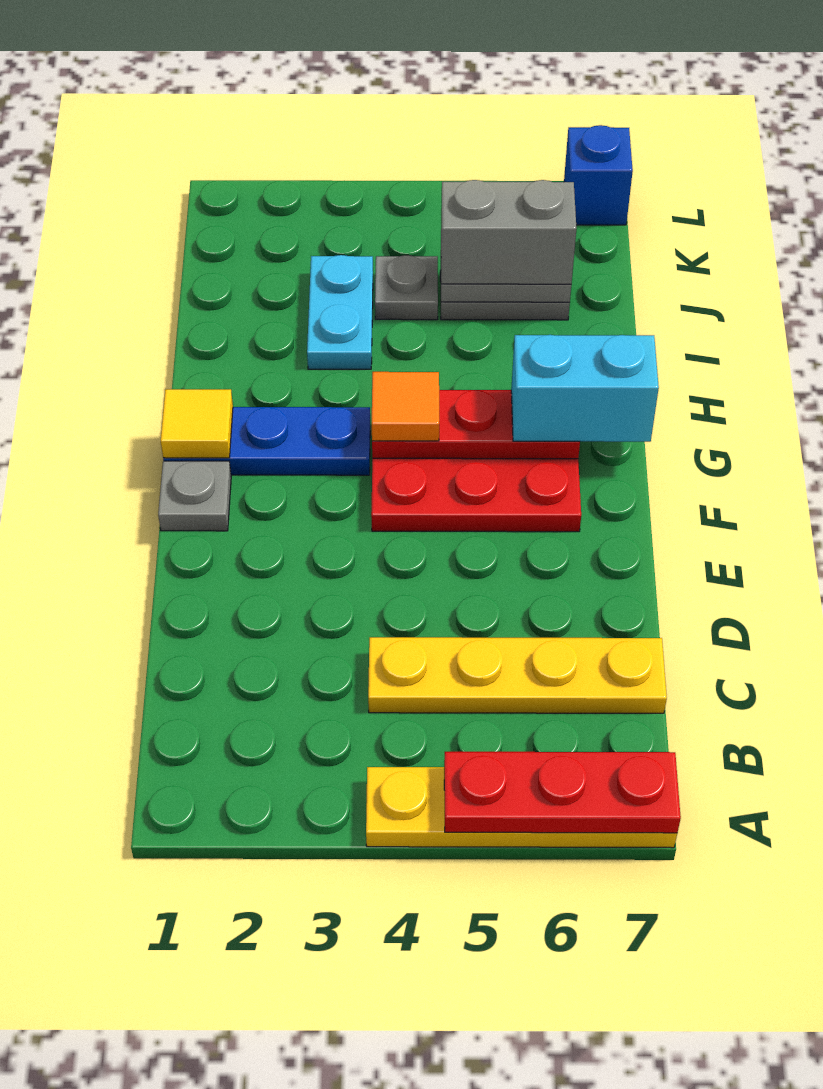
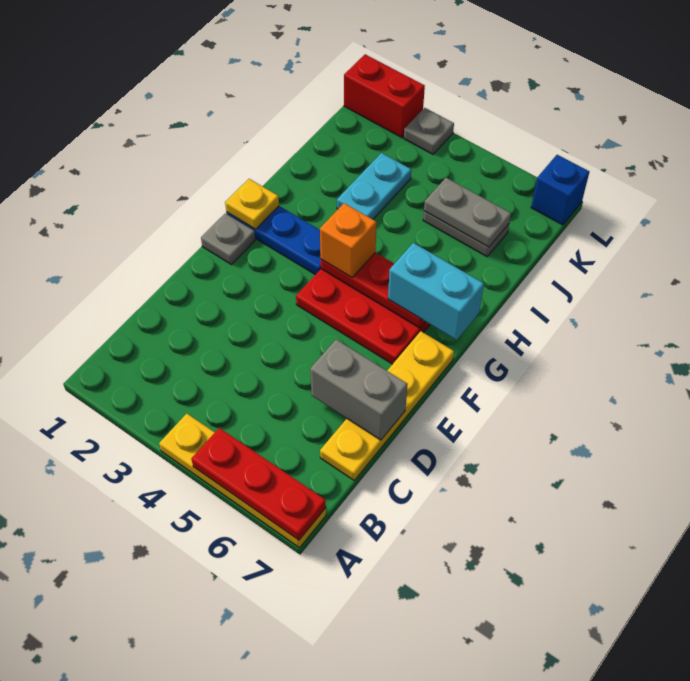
yellow 1x4 plate [368,637,667,713] -> yellow 1x4 plate turned to [320,331,454,480]
yellow 1x1 tile [161,389,233,458] -> yellow 1x1 plate [225,179,279,229]
orange 1x1 tile [372,372,439,441] -> orange 1x1 brick [320,203,377,277]
grey 1x1 plate [375,255,438,320] -> grey 1x1 plate moved to [404,108,454,154]
grey 1x2 brick [441,180,576,284] -> grey 1x2 brick moved to [310,339,408,440]
none -> red 1x2 brick [344,54,425,138]

